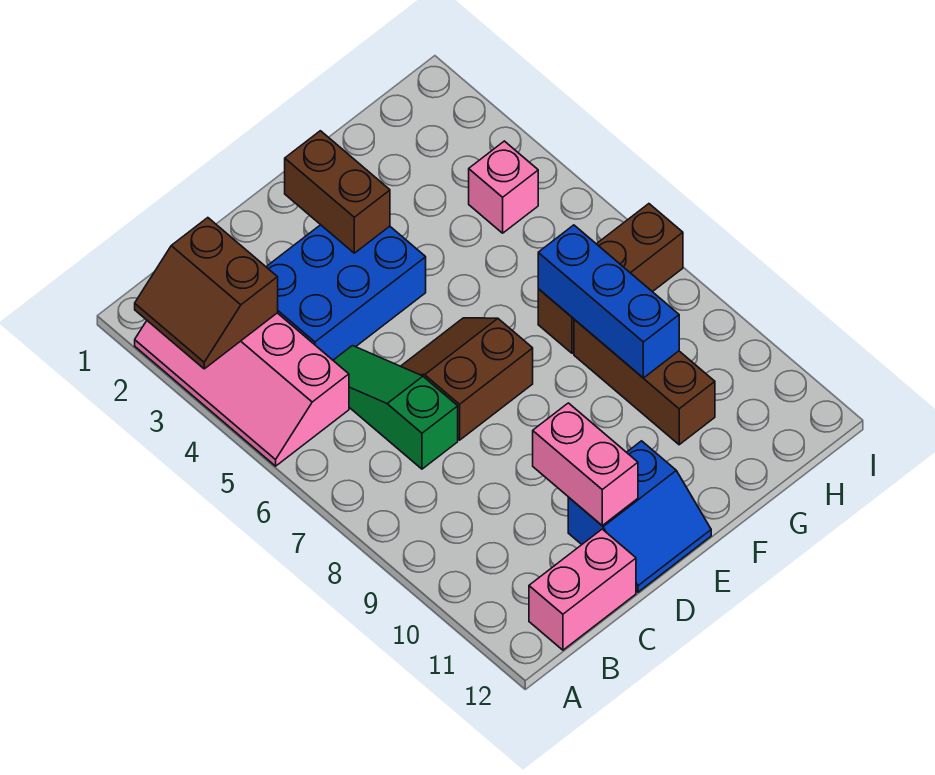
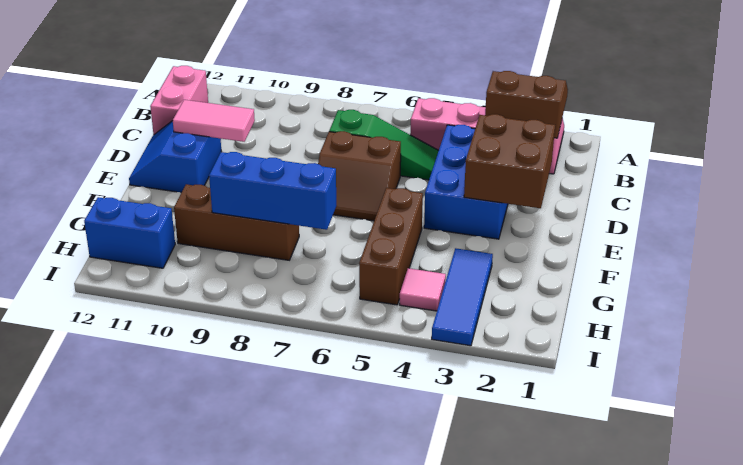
brown 2x2 slope [401,318,533,440] -> brown 2x2 slope turned to [318,131,401,221]
pink 1x2 brick [533,403,638,525] -> pink 1x2 tile [173,100,255,142]
brown 1x2 brick [285,131,390,253] -> brown 2x2 brick [464,114,555,208]
none -> blue 1x3 tile [432,248,493,346]
brown 1x3 brick [538,204,683,353] -> brown 1x3 brick moved to [359,188,423,305]
pink 1x1 brick [469,141,538,233] -> pink 1x1 tile [400,268,446,311]
none -> blue 1x2 brick [84,197,175,268]

